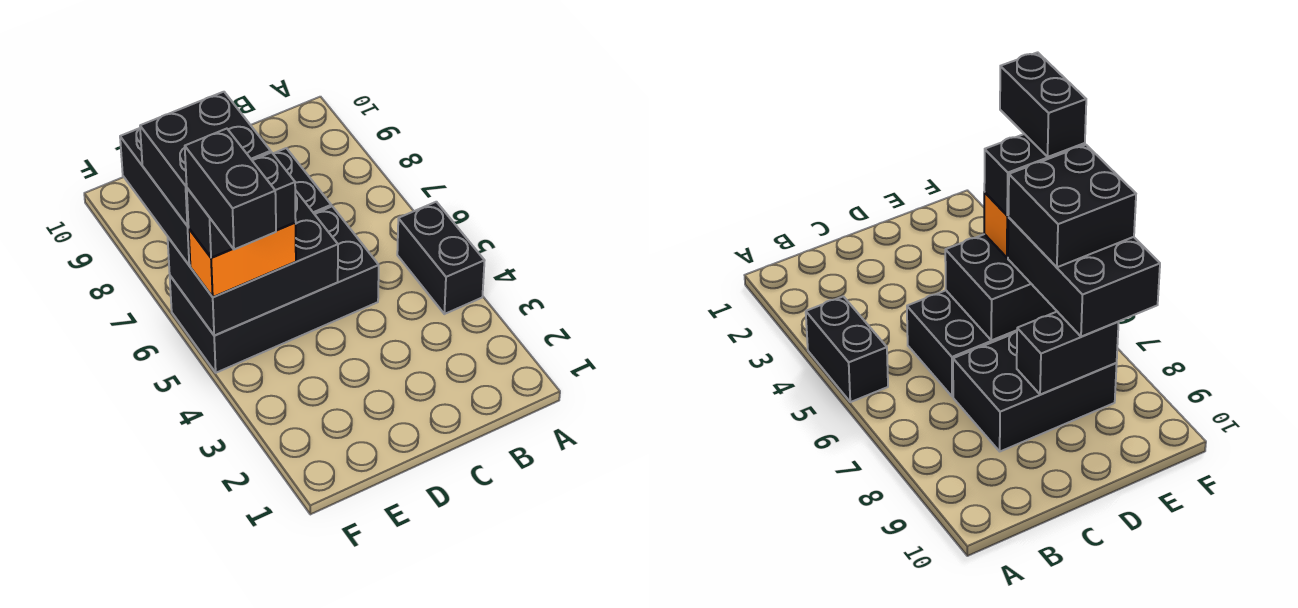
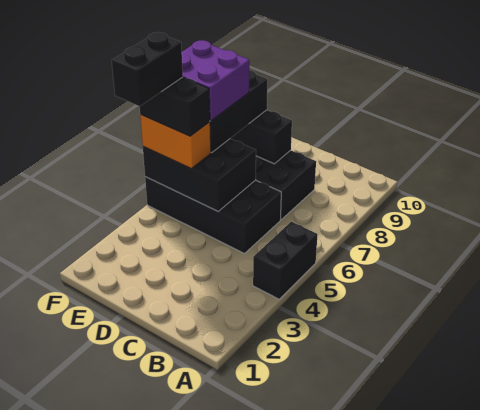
black 2x2 brick [140,92,271,226] -> purple 2x2 brick [182,40,249,121]

